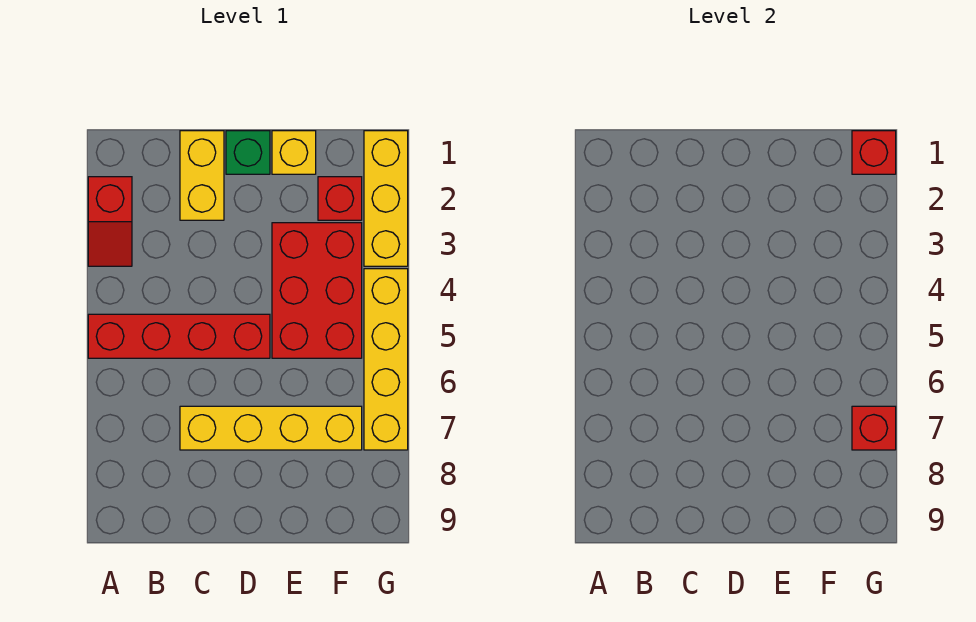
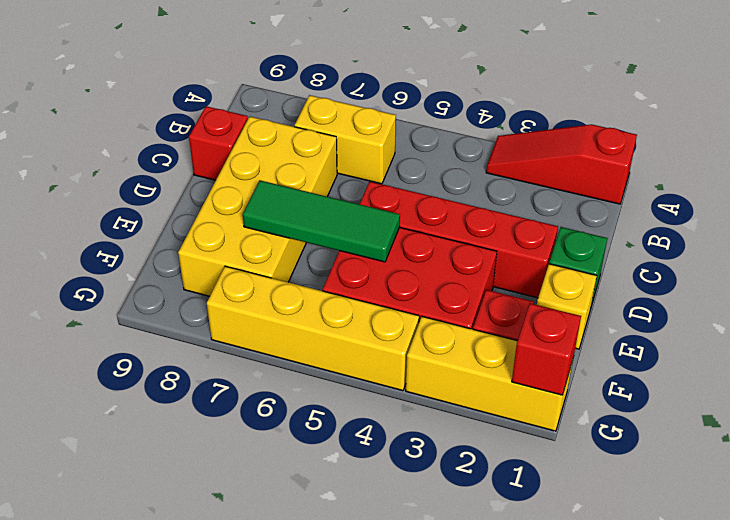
red 1x2 slope [88,177,132,266] -> red 1x3 slope [486,124,637,204]
red 1x4 brick [88,314,270,358] -> red 1x4 brick turned to [360,181,558,298]
yellow 1x2 brick [180,131,224,220] -> yellow 1x2 brick moved to [295,95,396,184]
yellow 1x4 brick [180,406,362,450] -> yellow 2x4 brick [178,117,337,296]
none -> green 1x3 tile [243,180,400,262]
red 1x1 brick [852,406,896,450] -> red 1x1 brick moved to [189,106,248,180]

